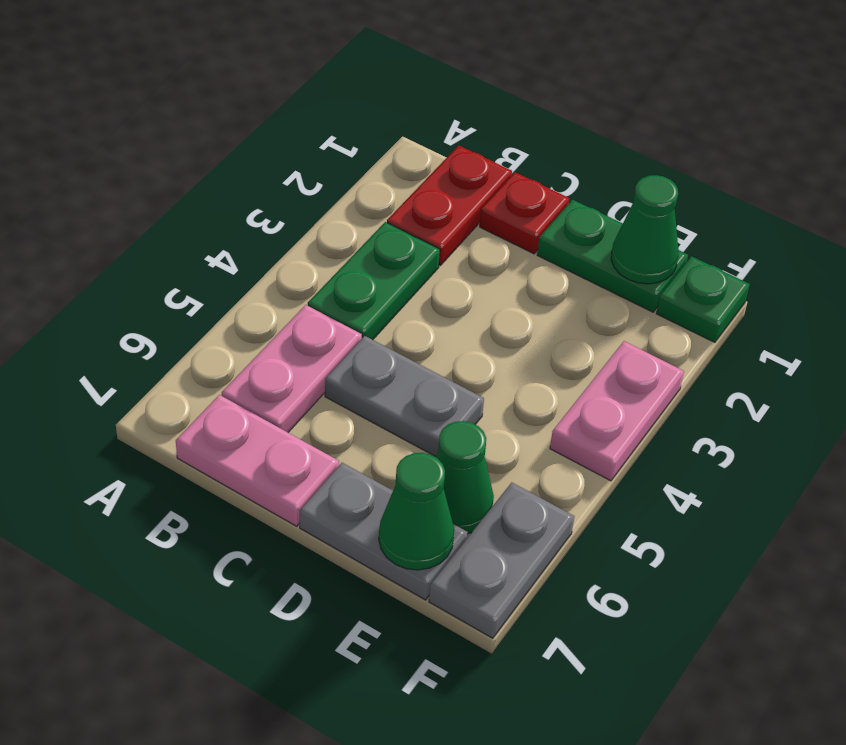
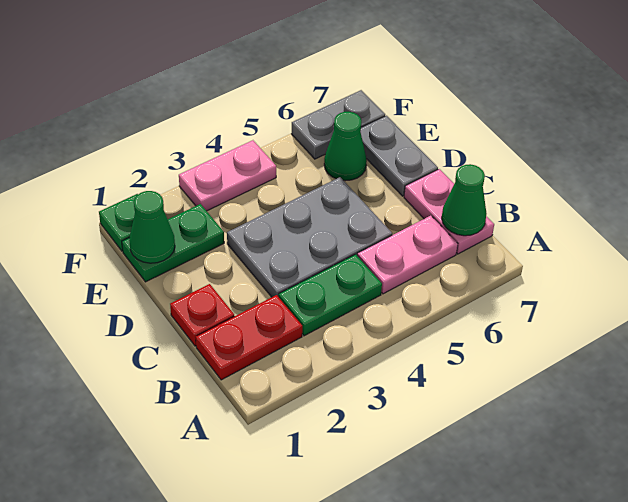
grey 1x2 plate [325,336,484,457] -> grey 2x3 plate [227,177,392,297]
green 1x2 plate [537,200,688,312] -> green 1x2 plate turned to [122,204,224,282]
green 1x1 cone [379,453,454,570] -> green 1x1 cone moved to [442,164,487,236]

